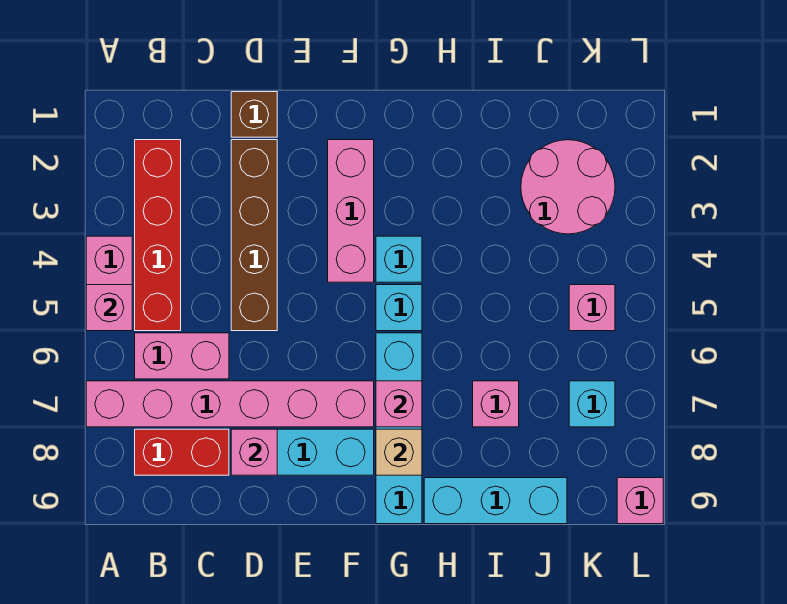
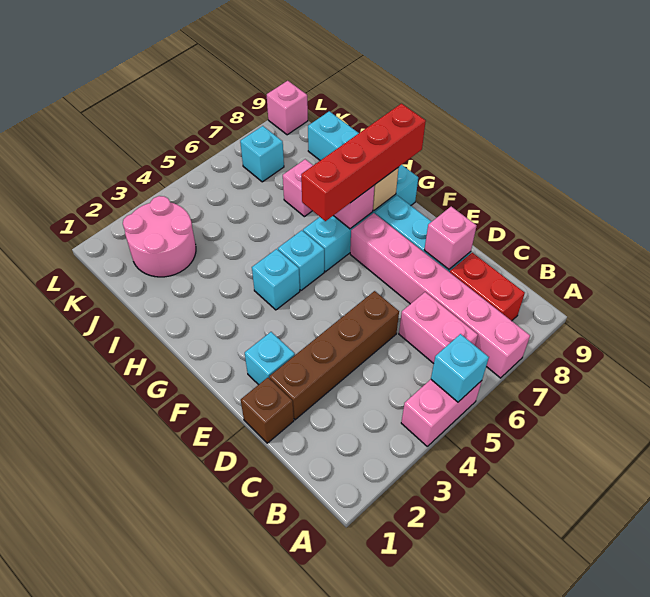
pink 1x1 brick [86,285,132,331] -> cyan 1x1 brick [431,334,489,402]
red 1x4 brick [135,140,181,331] -> red 1x4 brick moved to [301,104,426,221]
none -> cyan 1x1 brick [245,332,295,385]
pink 1x3 brick [328,140,374,282] -> none
pink 1x1 brick [569,285,615,331] -> none

